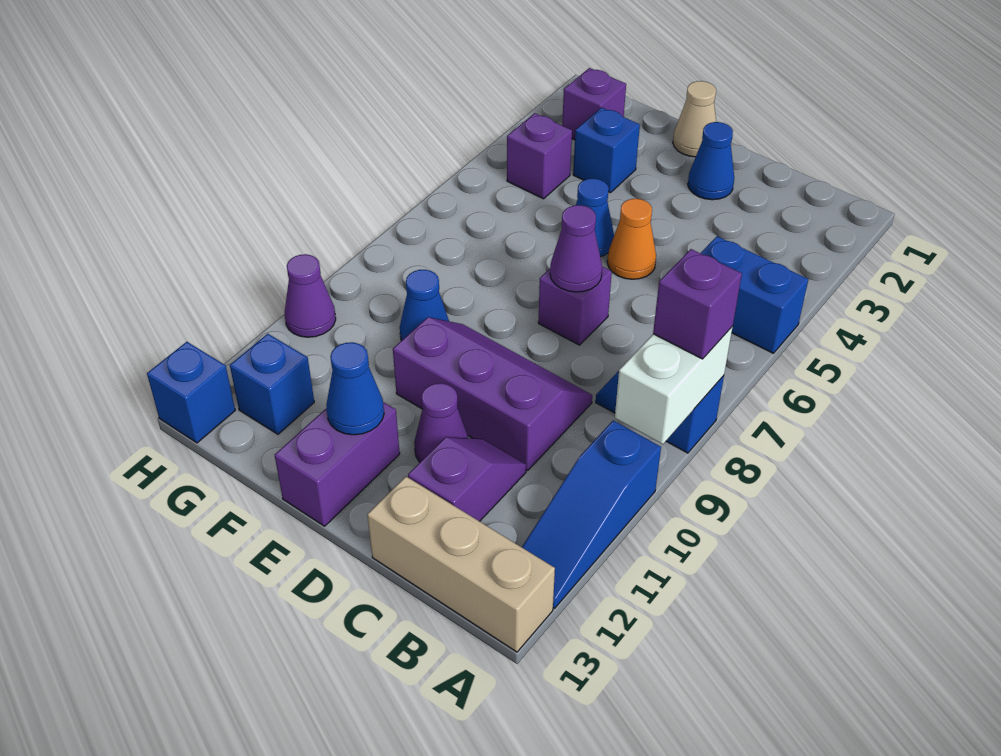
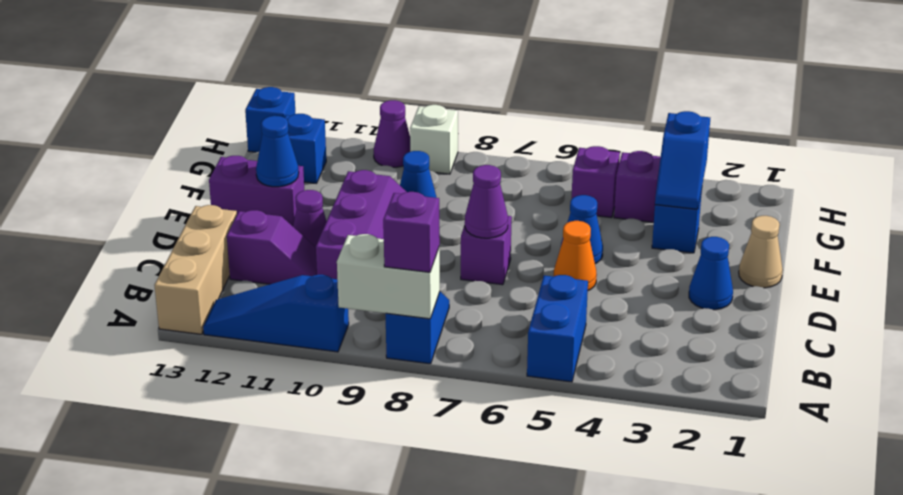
none -> blue 1x2 slope [655,111,710,209]
purple 1x1 brick [562,68,626,140] -> purple 1x1 brick moved to [572,146,620,218]
none -> white 1x1 brick [410,105,458,174]

